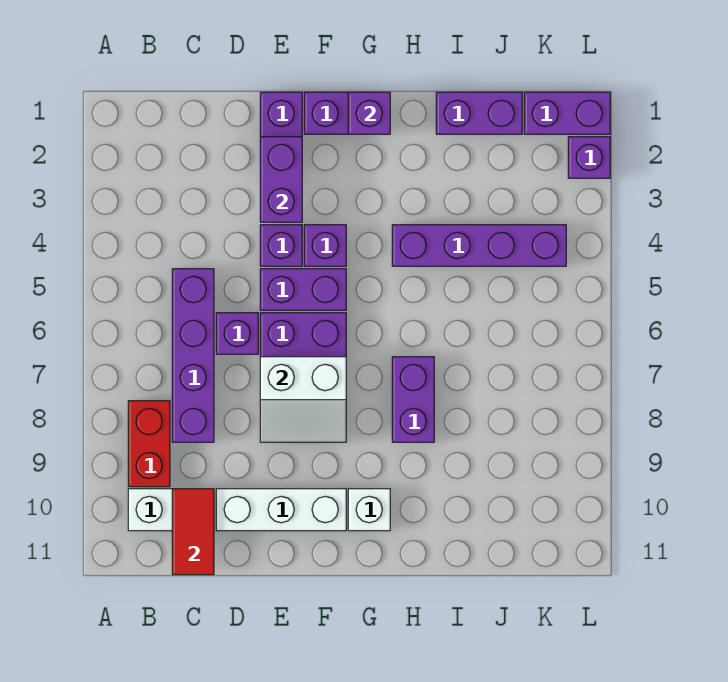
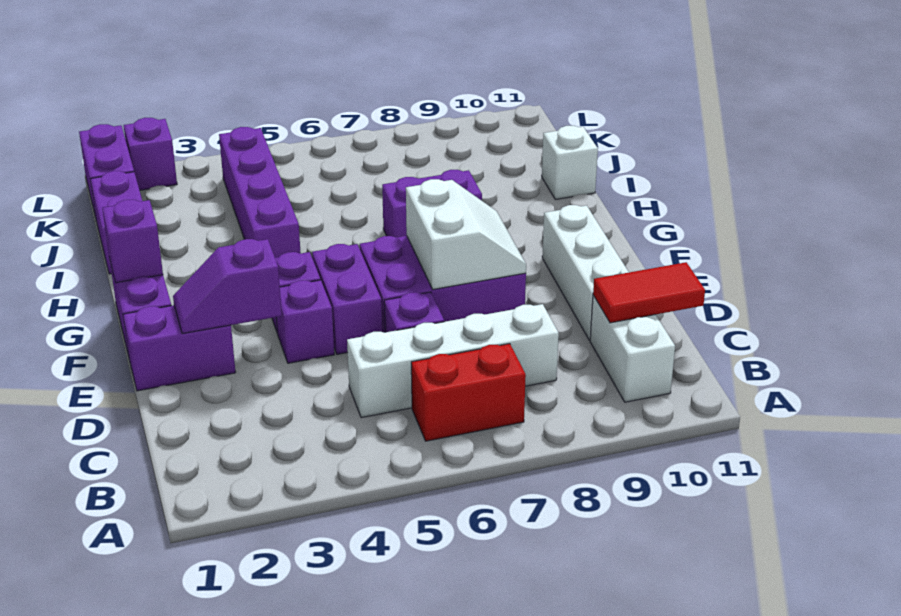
red 1x2 brick [128,401,170,487] -> red 1x2 brick moved to [411,344,526,441]
purple 1x4 brick [172,269,214,442] -> white 1x4 brick [347,304,559,418]
purple 1x2 brick [260,137,302,222] -> purple 1x2 slope [173,239,282,334]
white 1x1 brick [348,489,390,531] -> white 1x1 brick moved to [542,126,598,200]

